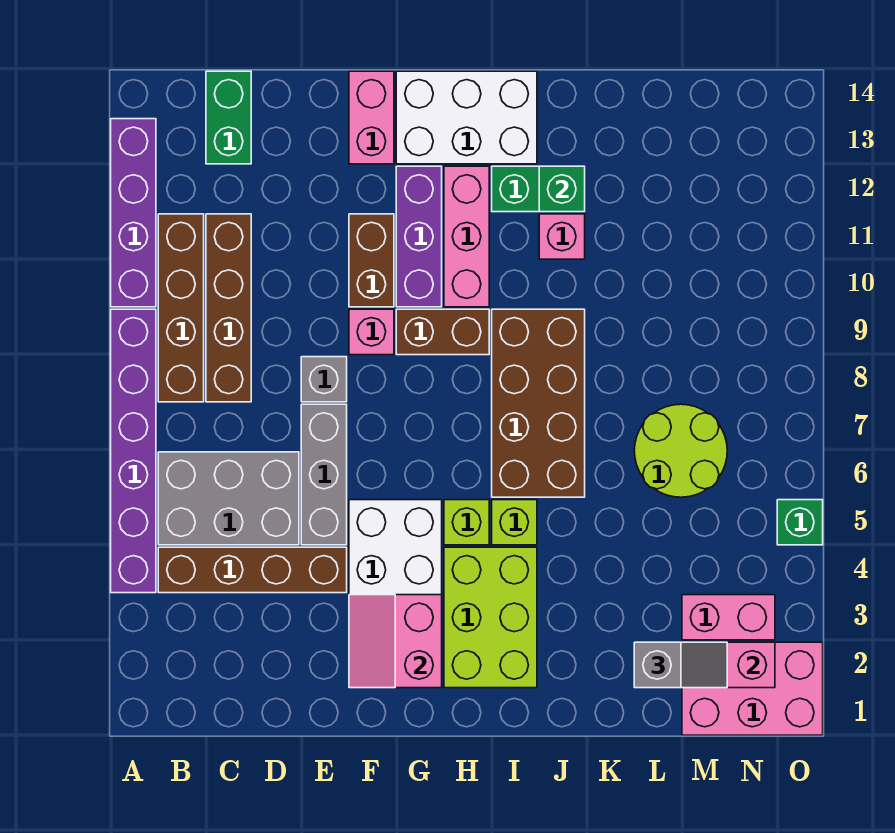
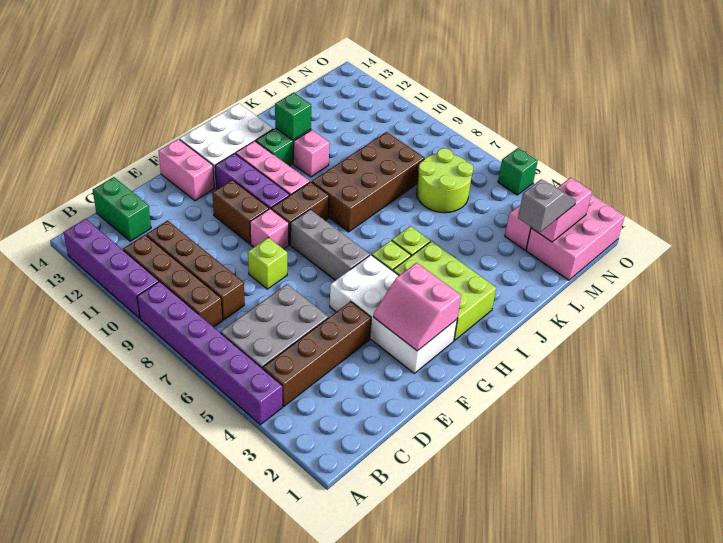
grey 1x3 brick [301,404,347,545] -> grey 1x3 brick moved to [290,210,370,280]
grey 1x1 brick [301,357,347,402] -> lime 1x1 brick [248,237,287,289]
brown 2x4 brick [492,309,585,497] -> brown 2x4 brick turned to [312,132,424,232]

